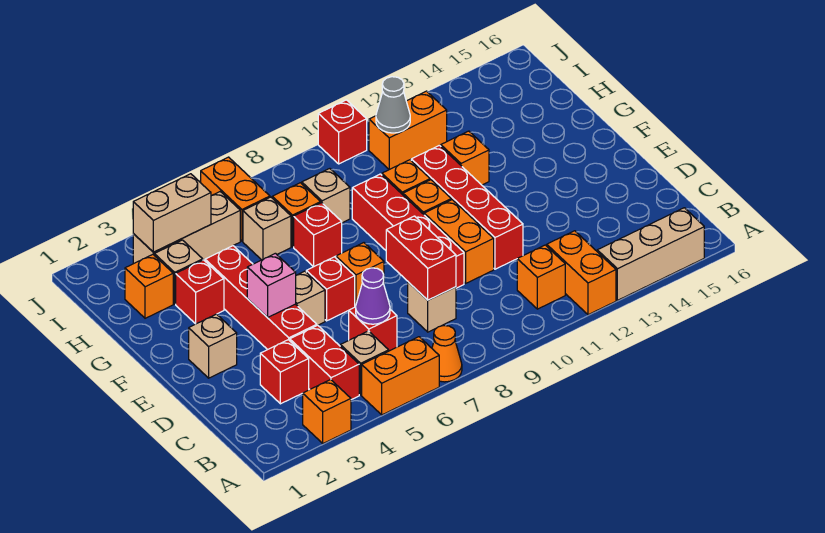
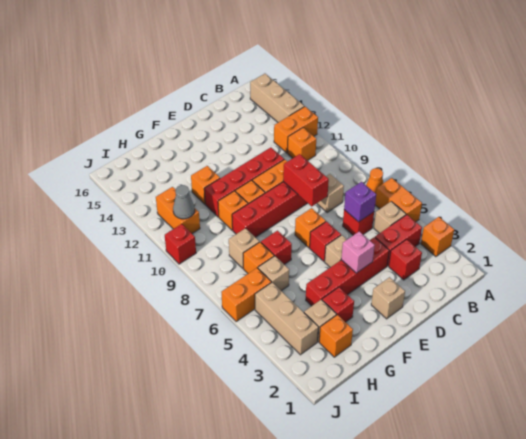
purple 1x1 cone [356,268,390,324] -> purple 1x1 brick [344,182,376,222]
red 1x2 brick [386,216,456,300] -> red 1x2 brick turned to [283,154,329,206]
tan 1x2 brick [133,174,211,252] -> none

